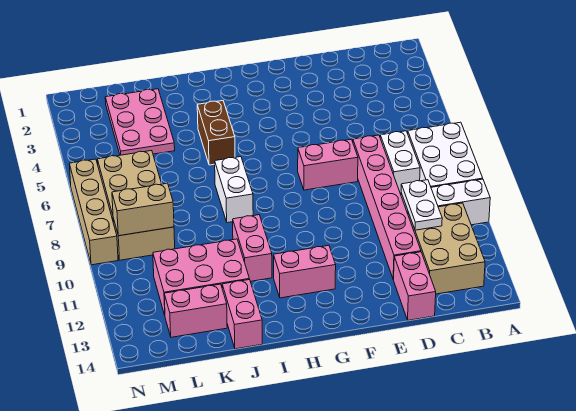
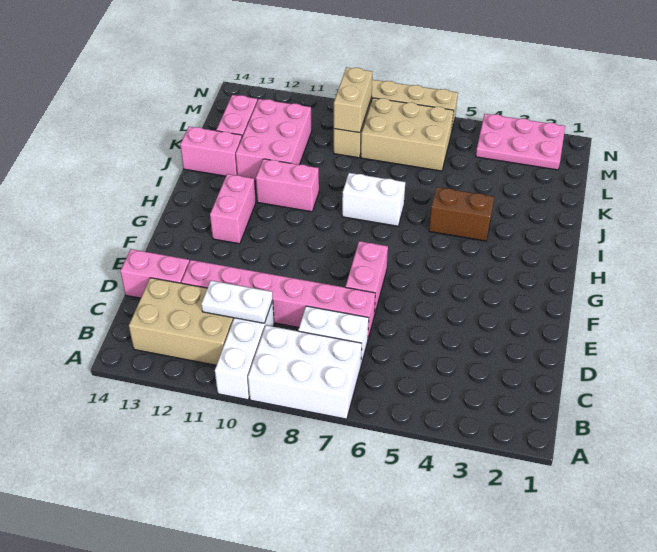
pink 2x3 plate [105,89,175,155] -> pink 2x3 plate moved to [476,114,565,170]

